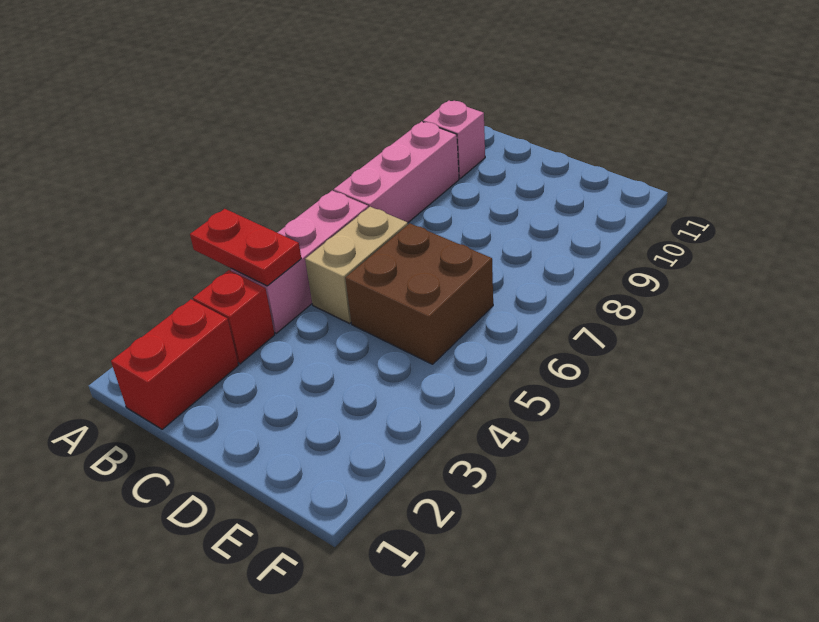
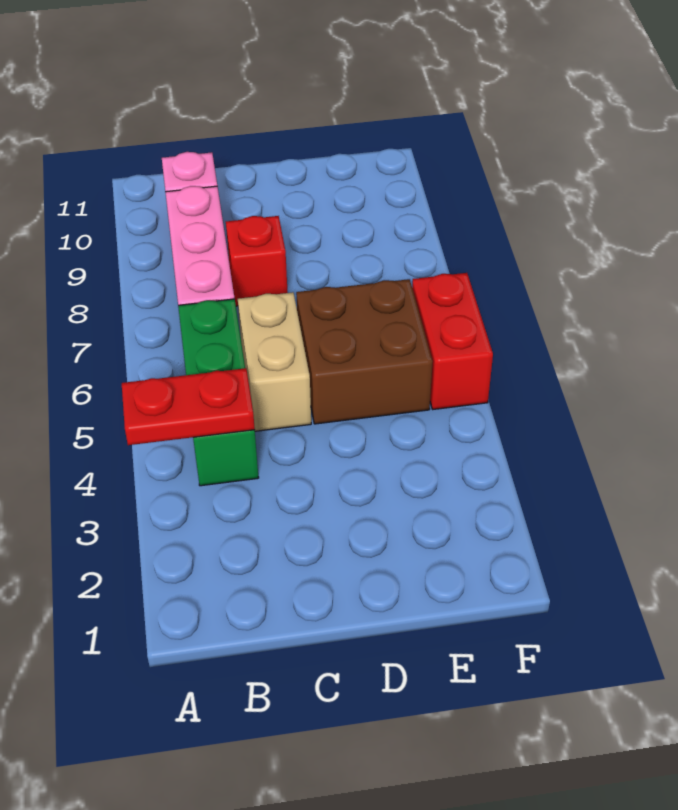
red 1x2 brick [111,299,238,429] -> red 1x2 brick moved to [412,273,493,409]
red 1x1 brick [193,270,275,364] -> red 1x1 brick moved to [226,216,288,306]
pink 1x3 brick [231,191,368,333] -> green 1x3 brick [178,299,259,486]

